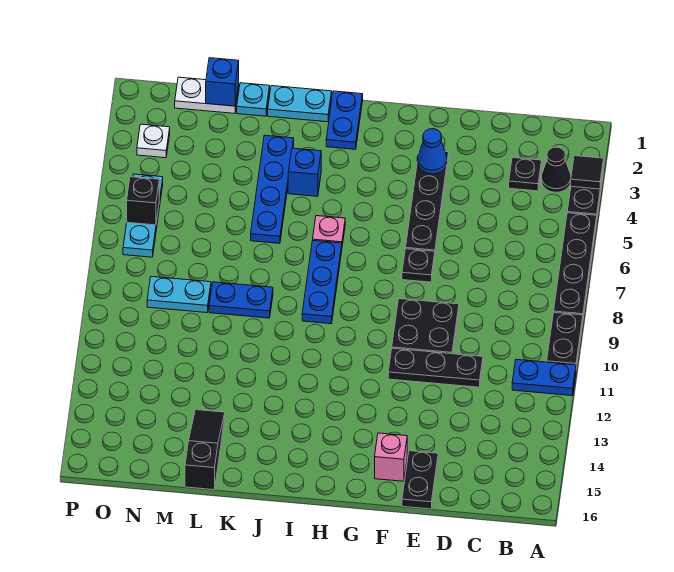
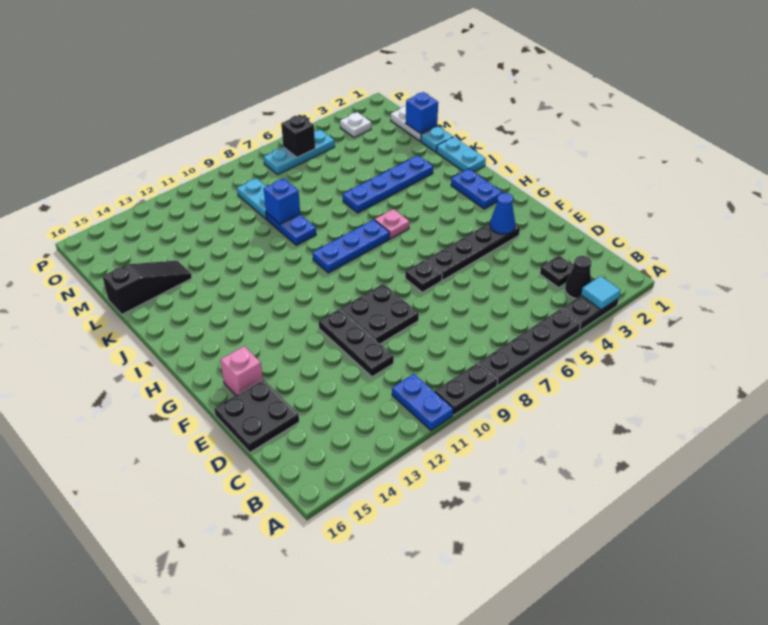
black 1x1 tile [571,156,604,189] -> cyan 1x1 tile [581,276,621,310]
black 1x2 plate [402,451,438,509] -> black 2x2 plate [214,380,299,452]
blue 1x2 plate [326,91,363,149] -> blue 1x2 plate turned to [451,169,502,209]
blue 1x1 brick [288,148,321,196] -> blue 1x1 brick moved to [264,178,300,224]

